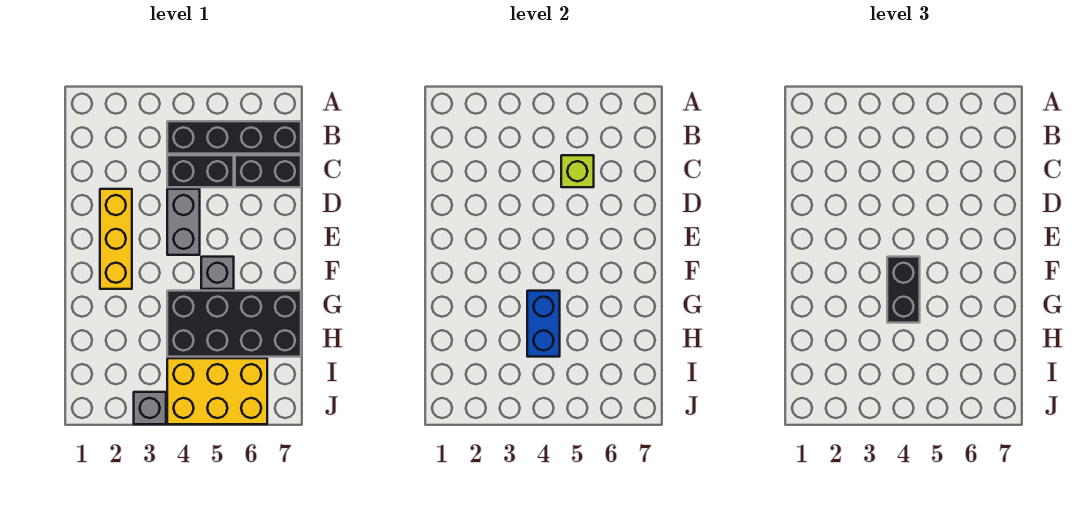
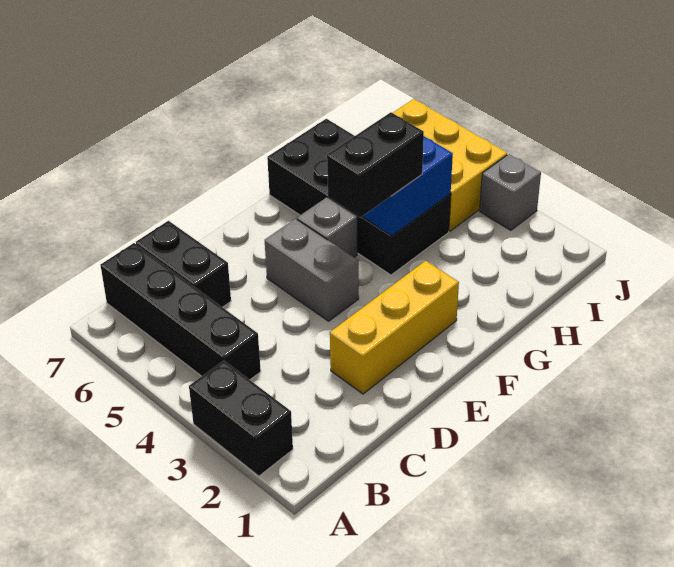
black 1x2 brick [167,155,234,187] -> black 1x2 brick moved to [189,361,293,476]
lime 1x1 brick [561,155,594,187] -> none
grey 1x2 brick [167,189,200,255] -> grey 1x2 brick turned to [265,219,359,321]

